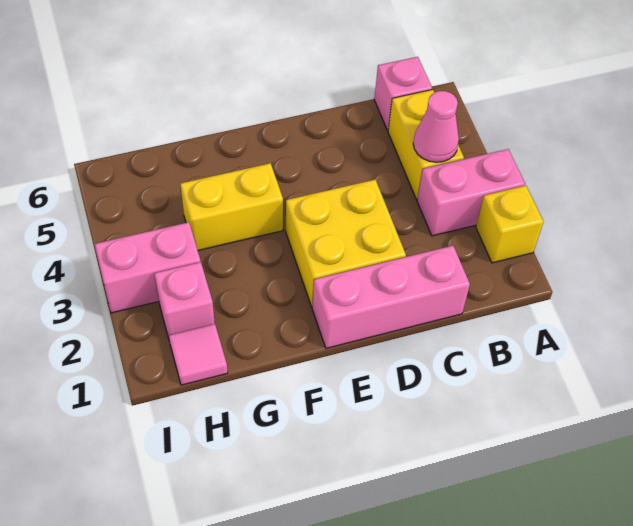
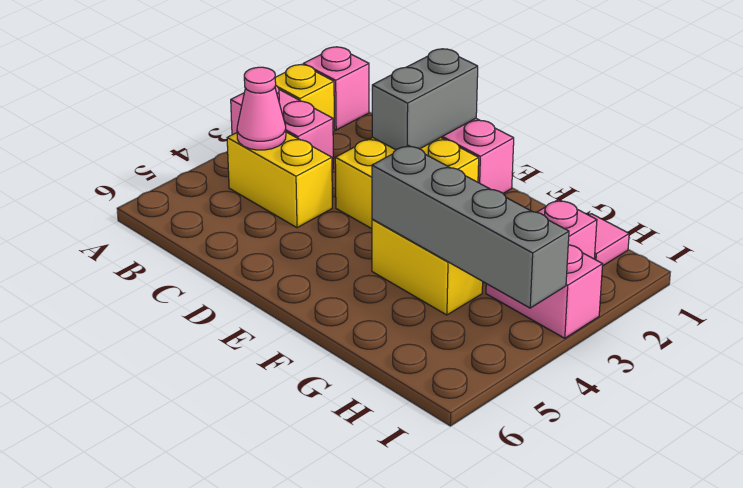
yellow 1x2 brick [388,90,464,199] -> yellow 1x2 brick turned to [227,132,332,228]
pink 1x1 brick [374,57,432,131] -> pink 1x1 brick moved to [303,47,369,130]
none -> grey 1x2 brick [372,49,478,150]
none -> grey 1x4 brick [372,145,569,308]

